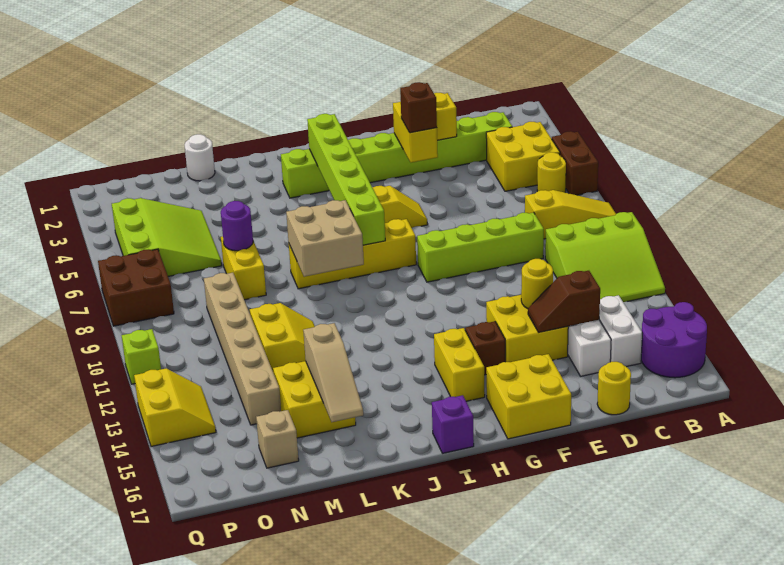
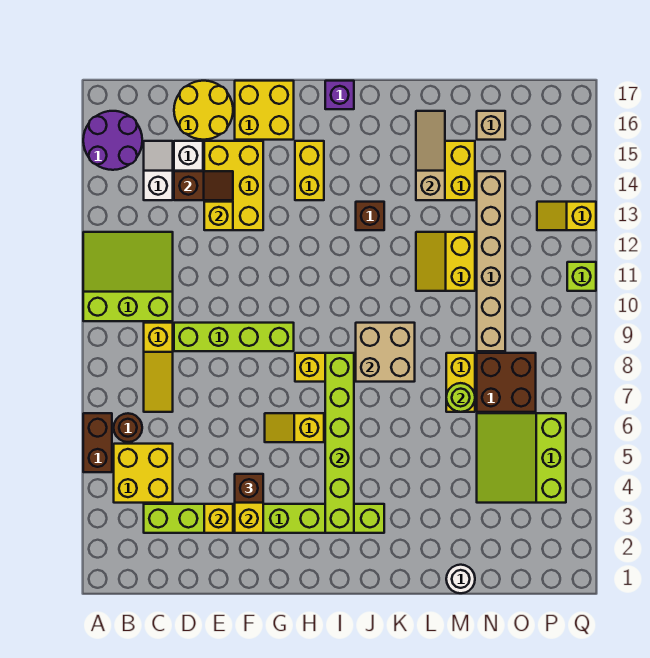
yellow 1x3 slope [525,190,616,239] -> yellow 1x3 slope turned to [144,323,173,412]
yellow 1x1 round brick [537,152,566,193] -> brown 1x1 round brick [114,413,142,442]
white 1x2 brick [591,295,642,367] -> white 1x2 slope [144,141,173,200]
yellow 1x1 round brick [597,362,631,415] -> yellow 2x2 round brick [174,81,233,140]
yellow 2x2 brick [486,295,568,362] -> yellow 2x3 brick [204,141,263,230]
yellow 1x1 round brick [521,259,553,308] -> yellow 1x1 brick [204,202,233,230]
brown 1x1 brick [465,321,505,375] -> brown 1x1 brick moved to [356,202,384,230]
purple 1x1 round brick [221,201,253,251] -> lime 1x1 round brick [446,383,475,412]
brown 2x2 brick [98,249,174,326] -> brown 2x2 brick moved to [477,353,536,412]
yellow 2x2 slope [134,369,216,447] -> yellow 1x2 slope [537,202,596,230]

